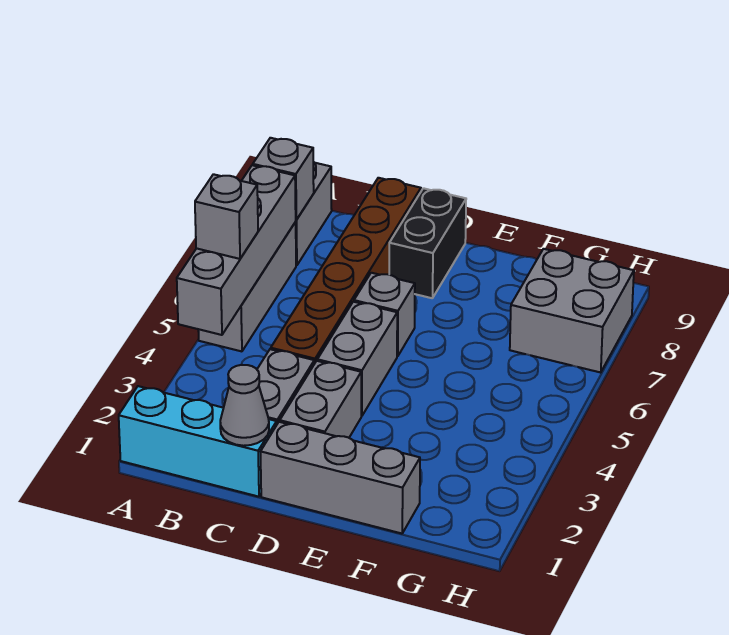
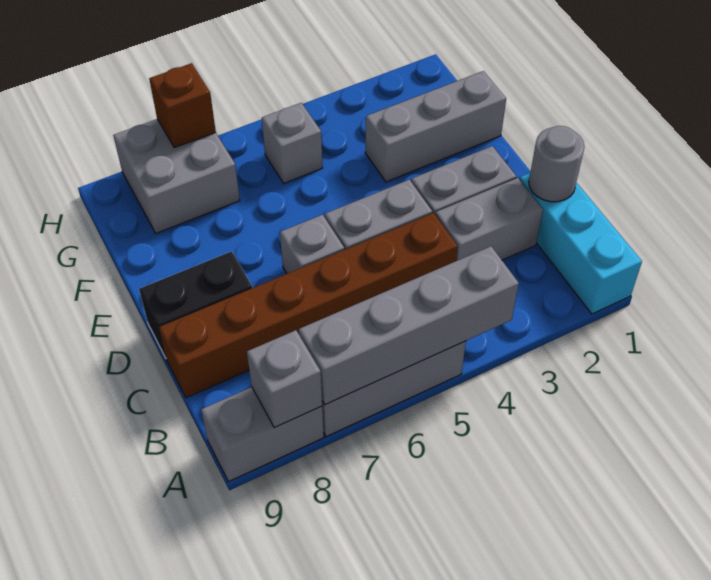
grey 1x1 brick [195,174,258,259] -> grey 1x1 brick moved to [262,103,322,183]
grey 1x1 cone [220,365,269,446] -> grey 1x1 round brick [529,126,584,202]
grey 1x3 brick [261,422,420,534] -> grey 1x3 brick turned to [365,71,506,182]
none -> brown 1x1 brick [149,63,216,148]

